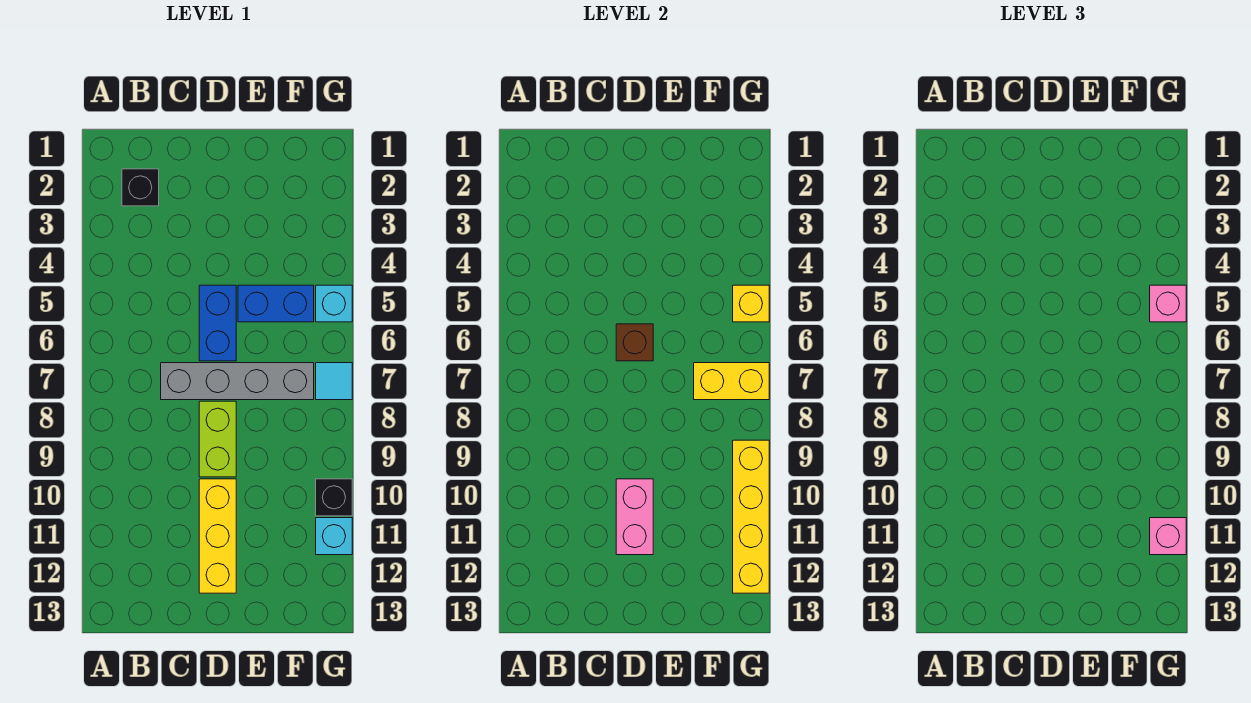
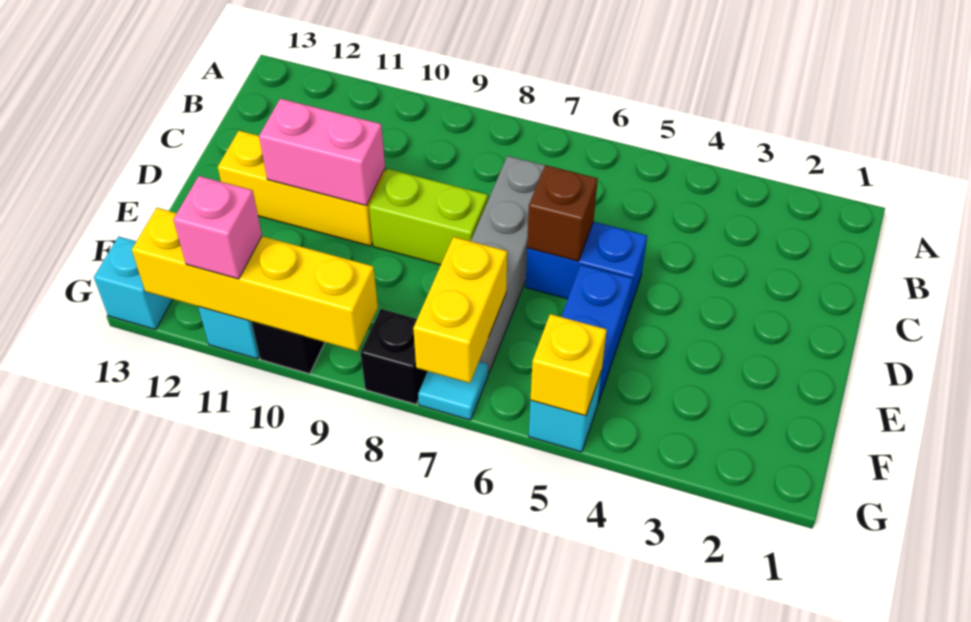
black 1x1 brick [122,169,159,206] -> black 1x1 brick moved to [361,309,427,404]
pink 1x1 brick [1150,285,1186,322] -> none
none -> cyan 1x1 brick [94,237,173,329]

